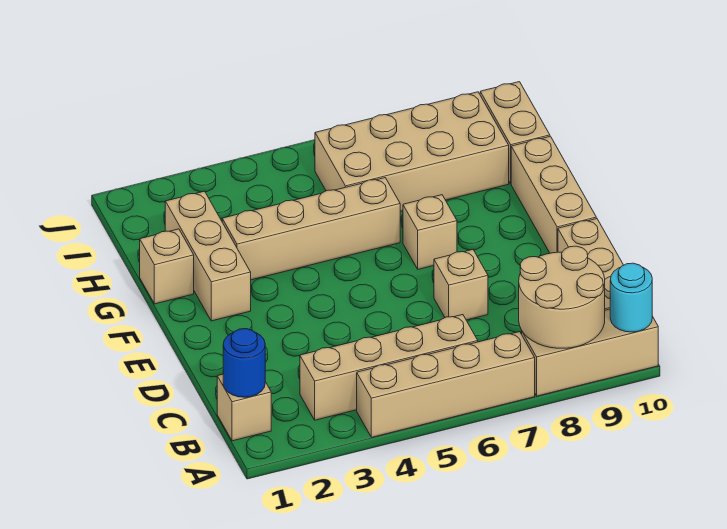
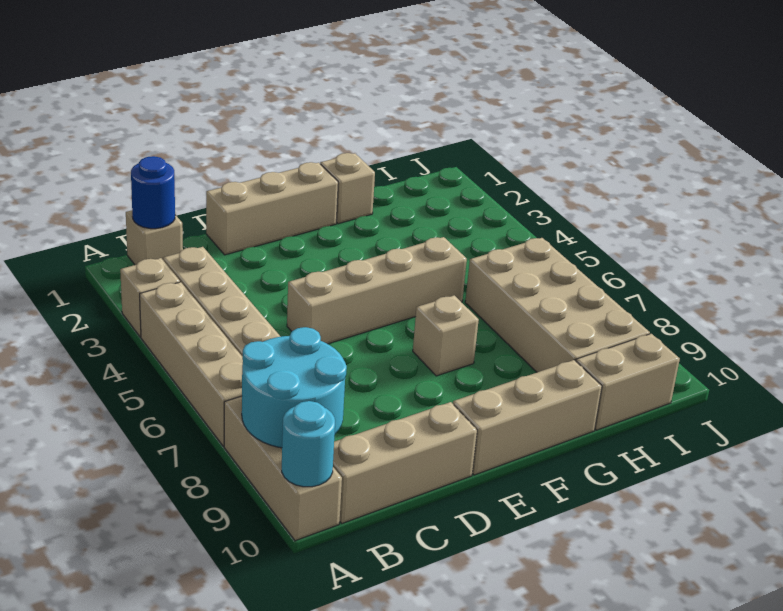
tan 2x2 round brick [519,246,605,348] -> cyan 2x2 round brick [242,327,347,448]
tan 1x1 brick [434,250,488,320] -> tan 1x1 brick moved to [120,258,180,337]
tan 1x3 brick [165,191,251,321] -> tan 1x3 brick moved to [206,162,338,255]
tan 1x4 brick [222,178,400,280] -> tan 1x4 brick turned to [287,237,467,344]

